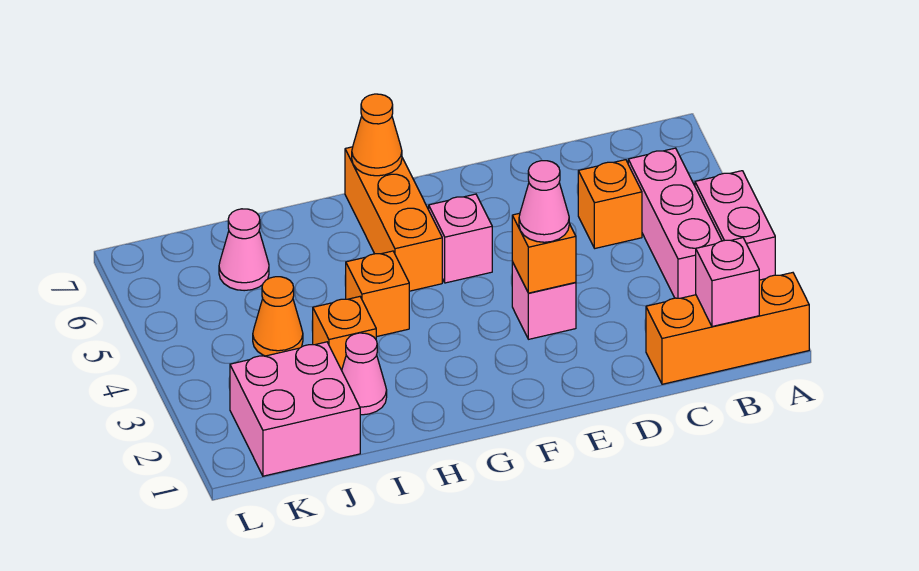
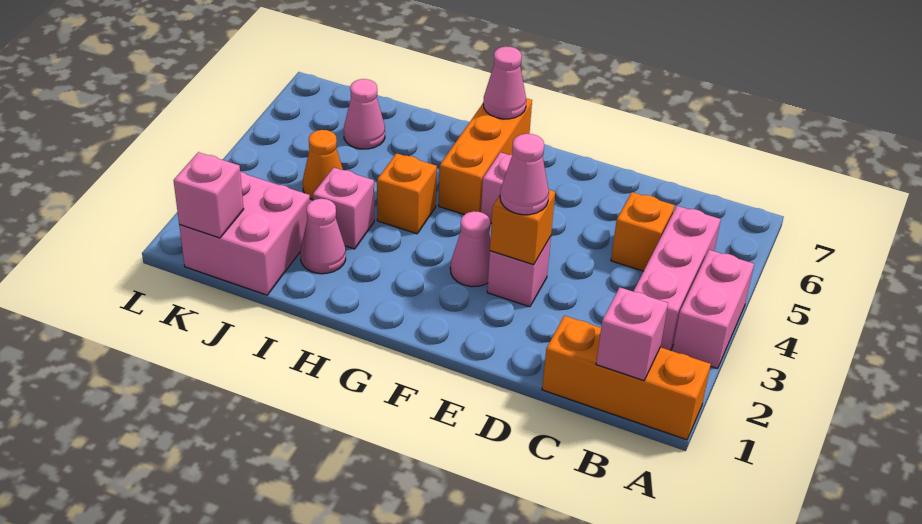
none -> pink 1x1 cone [450,211,491,287]
orange 1x1 cone [352,94,402,176] -> pink 1x1 cone [483,46,526,119]
orange 1x1 brick [313,297,376,370] -> pink 1x1 brick [313,168,374,249]
none -> pink 1x1 brick [173,152,244,238]

